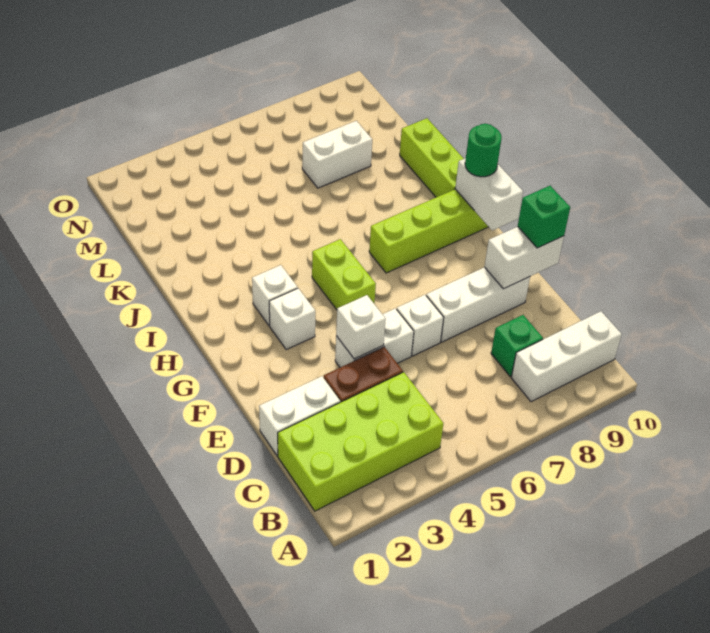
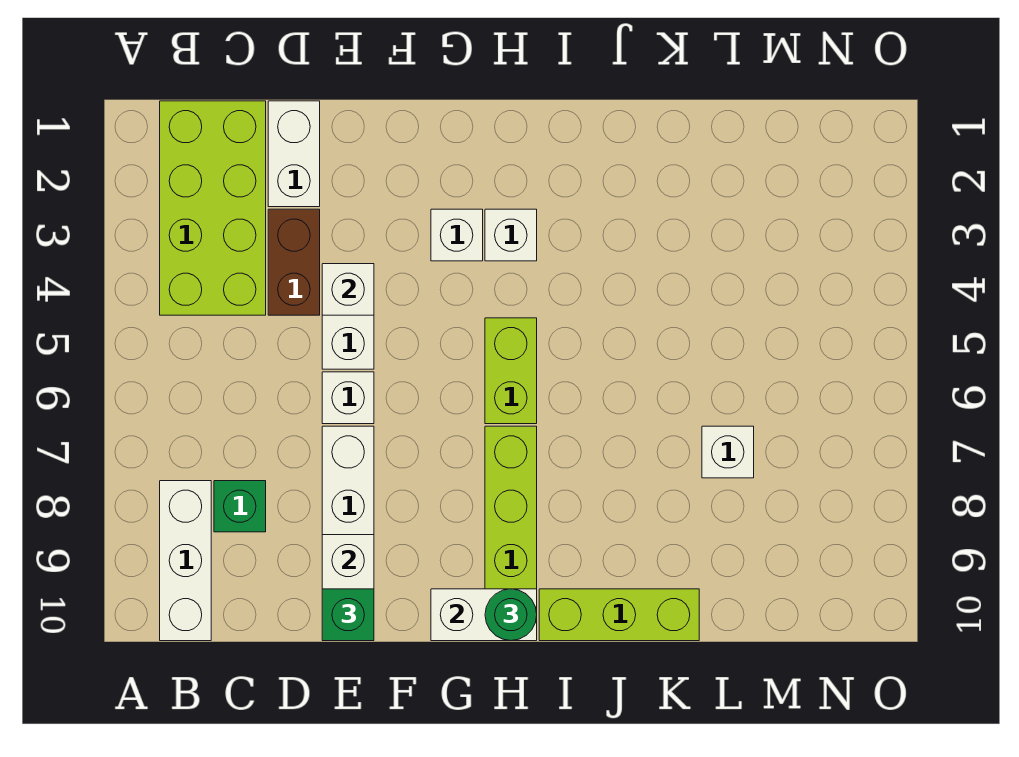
lime 1x2 brick [312,239,376,310] -> lime 1x2 brick turned to [485,318,537,424]
white 1x2 brick [302,121,372,188] -> white 1x1 brick [702,426,754,478]

